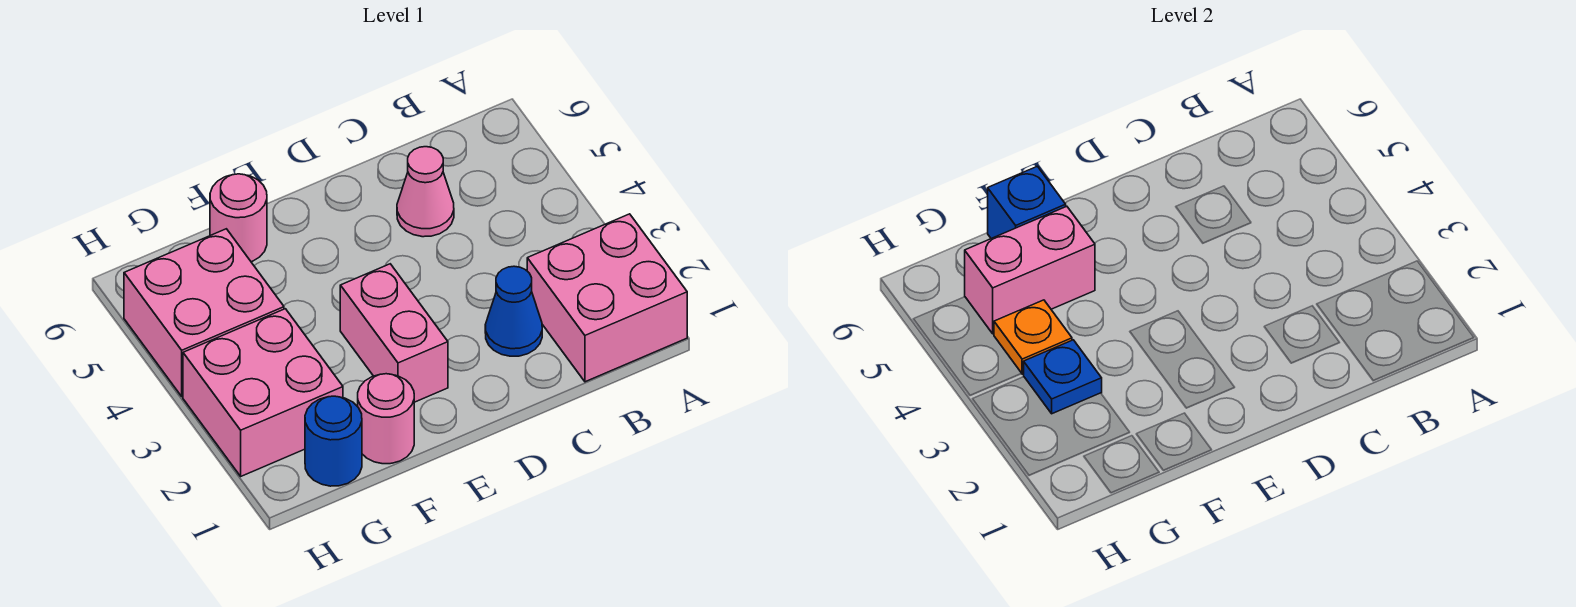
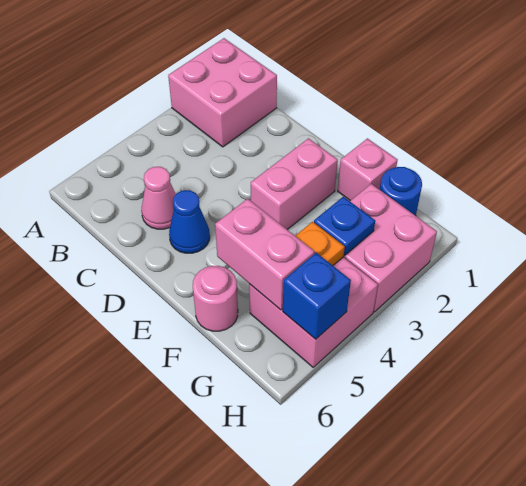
blue 1x1 cone [485,266,542,356] -> blue 1x1 cone moved to [169,190,210,253]
pink 1x1 round brick [358,374,414,464] -> pink 1x1 brick [338,138,398,201]
blue 1x1 brick [988,166,1066,239] -> blue 1x1 brick moved to [283,253,351,339]

